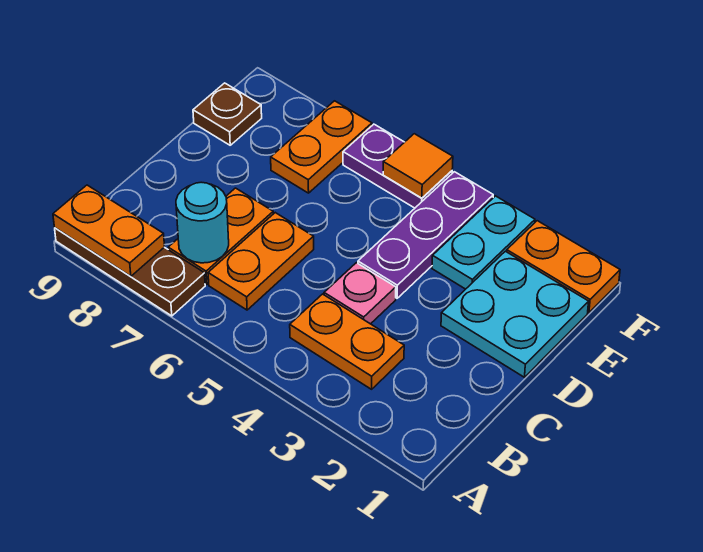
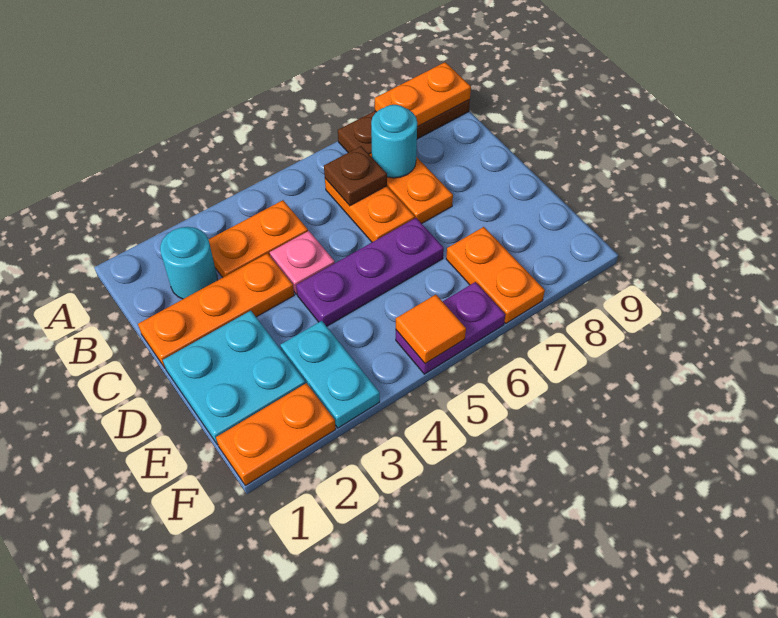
none -> cyan 1x1 round brick [160,227,217,299]
none -> orange 1x3 plate [138,253,294,368]
purple 1x3 plate [358,172,493,298] -> purple 1x3 plate turned to [296,218,444,326]
brown 1x1 plate [193,83,262,145] -> brown 1x1 plate moved to [324,146,387,206]

